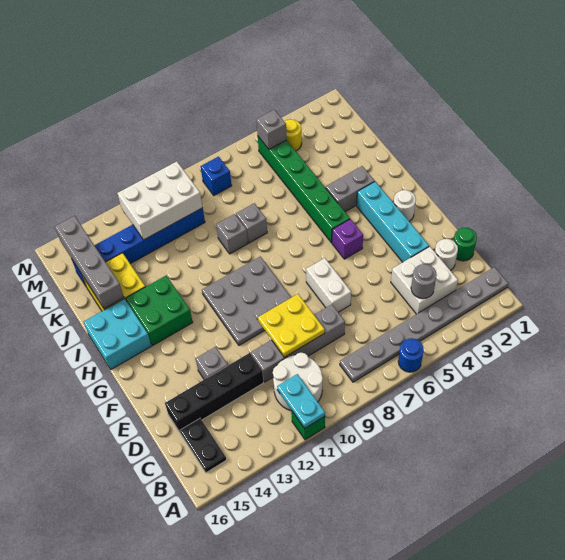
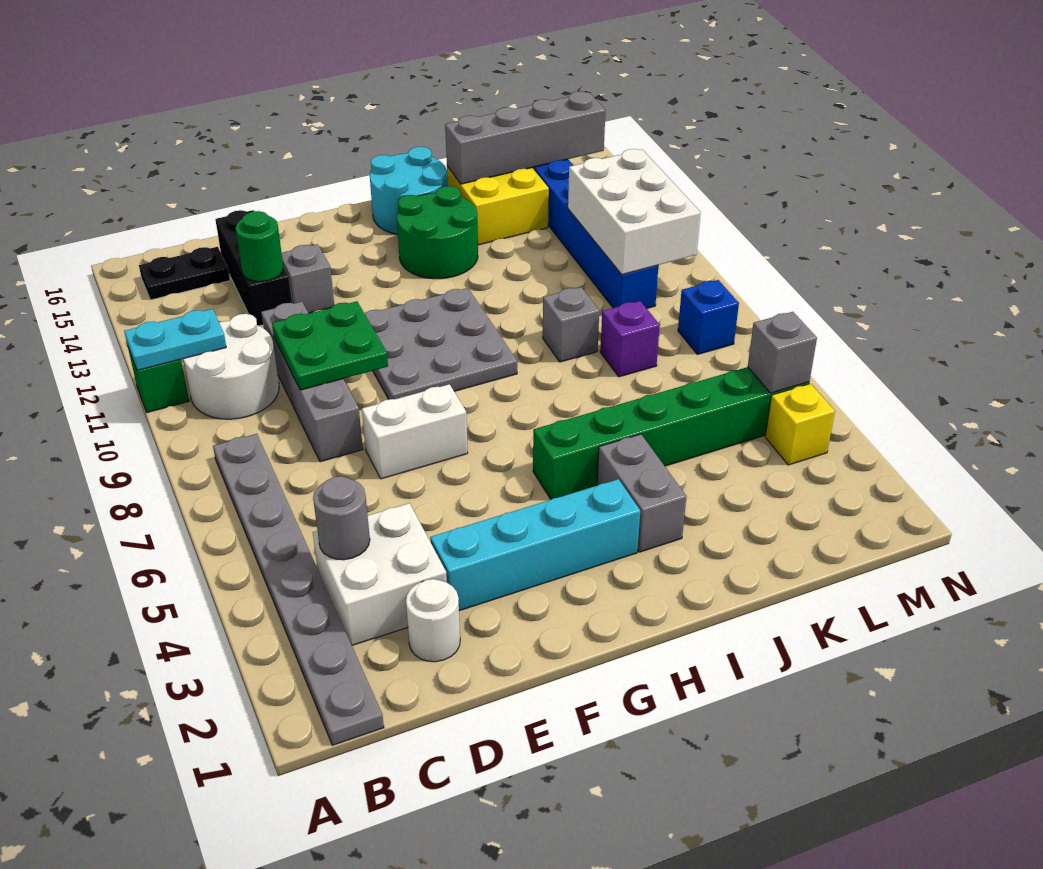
blue 1x1 round brick [398,338,424,372] -> none
green 1x1 round brick [454,228,477,261] -> green 1x1 round brick moved to [235,211,283,282]
yellow 2x2 plate [258,294,325,357] -> green 2x2 plate [272,301,388,390]
black 1x4 brick [165,353,264,432] -> black 1x3 brick [215,210,292,326]
white 1x1 round brick [394,190,416,222] -> none
purple 1x1 brick [332,219,363,259] -> purple 1x1 brick moved to [600,301,660,377]
green 2x2 brick [126,276,193,345] -> green 2x2 round brick [397,186,478,279]
cyan 2x2 brick [84,299,151,370] -> cyan 2x2 round brick [370,147,448,234]
grey 1x1 brick [236,203,267,243] -> none
yellow 1x1 round brick [284,119,302,151] -> yellow 1x1 brick [765,384,835,465]

